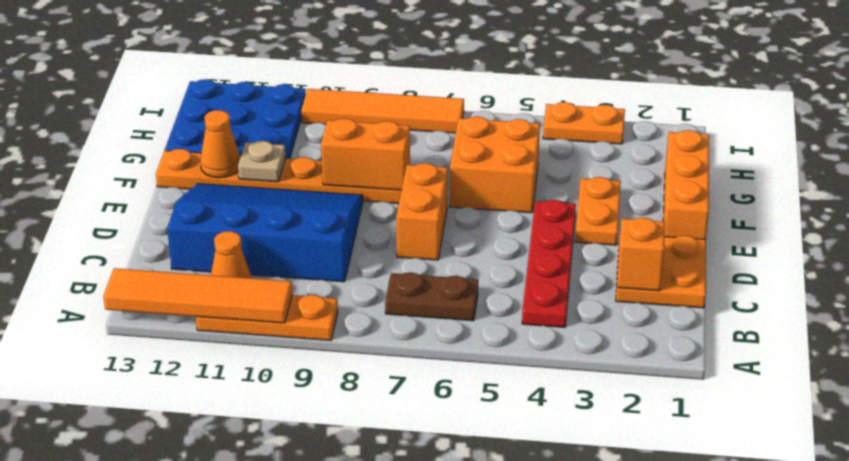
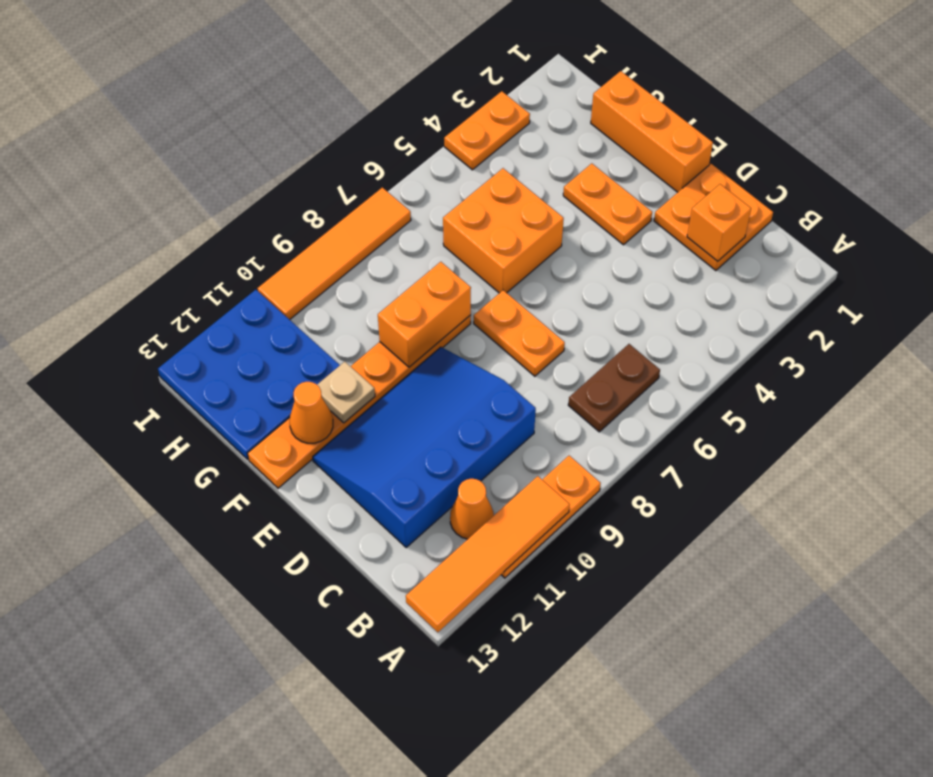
red 1x4 plate [522,200,576,327] -> none
orange 1x2 brick [396,163,448,260] -> orange 1x2 plate [474,290,565,376]

